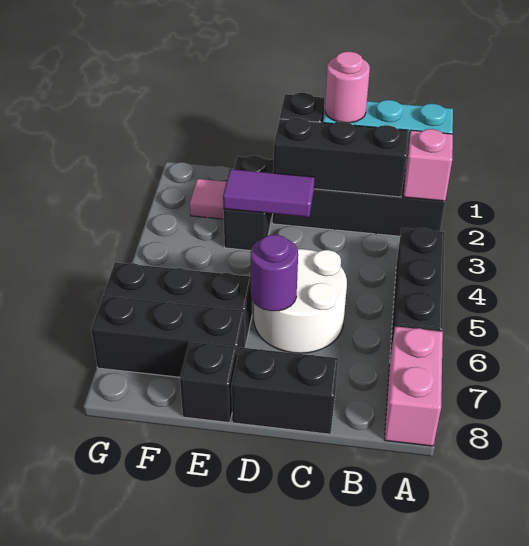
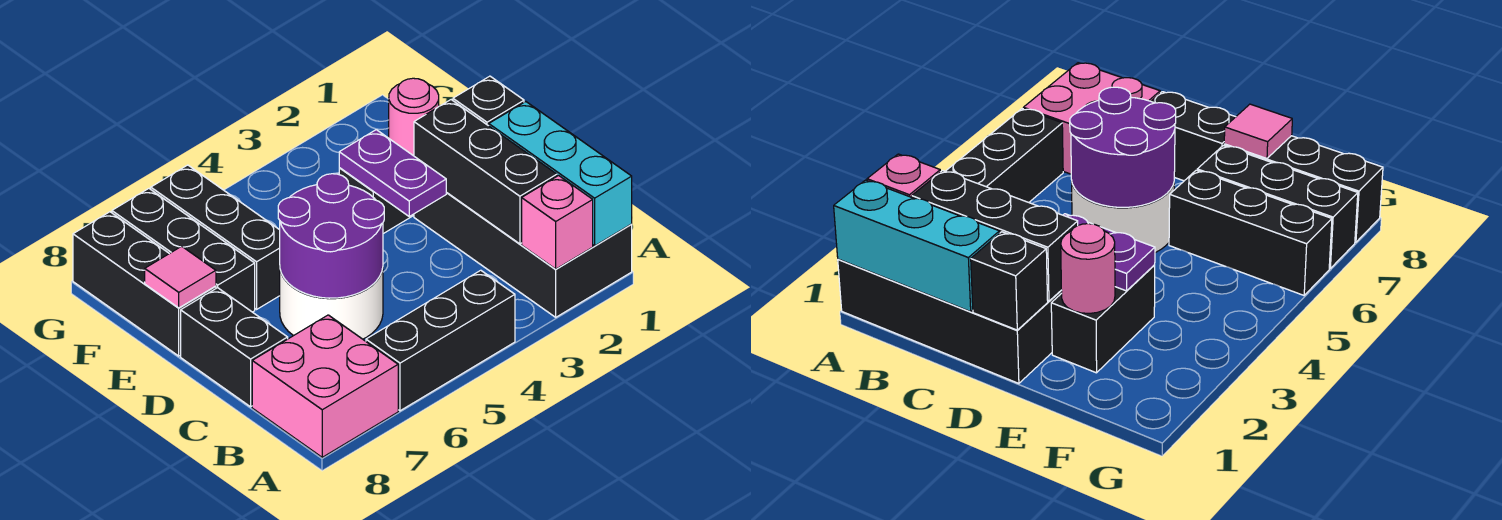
pink 1x2 brick [384,326,443,446] -> pink 2x2 brick [252,315,398,457]
pink 1x1 round brick [325,52,370,123] -> pink 1x1 round brick moved to [389,78,439,156]
purple 1x2 tile [223,169,315,217] -> purple 1x2 plate [339,130,446,216]
purple 1x1 round brick [251,235,298,311] -> purple 2x2 round brick [278,174,384,298]
black 1x1 brick [180,342,237,423] -> black 1x3 brick [73,212,216,356]
pink 1x1 tile [190,179,227,219] -> pink 1x1 tile moved to [145,246,216,308]

